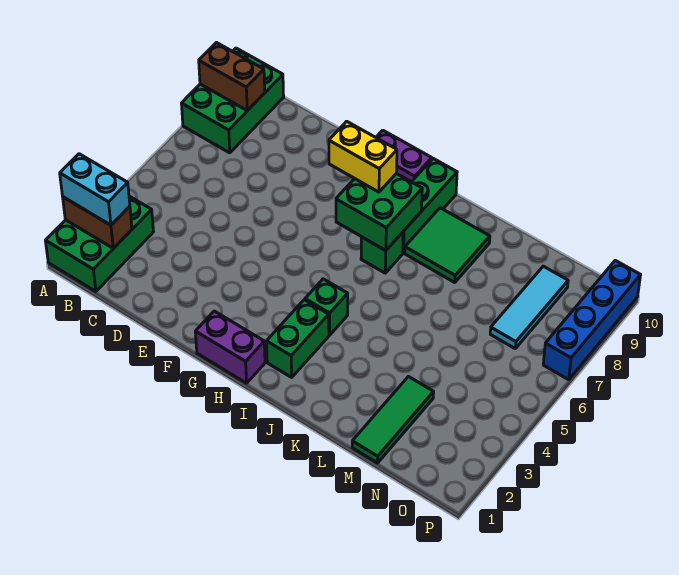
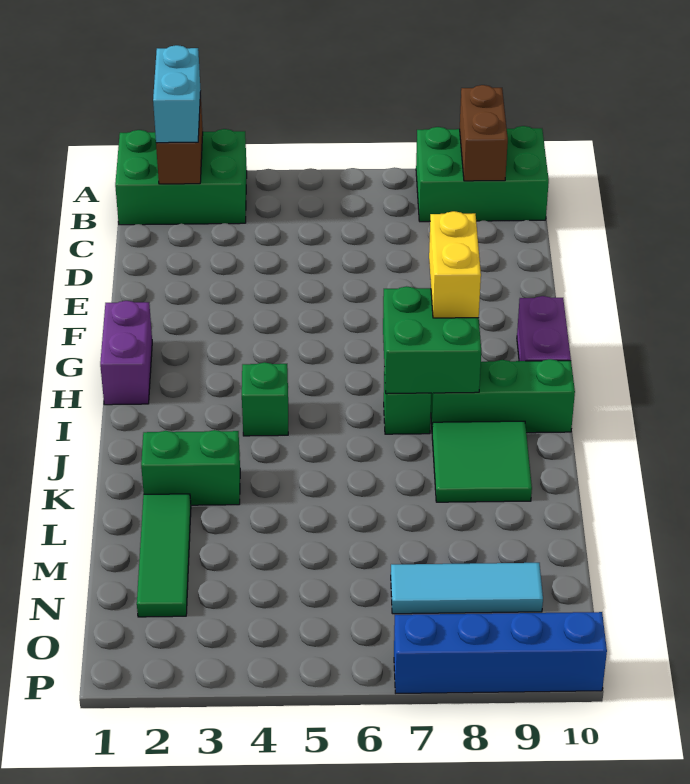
green 1x2 brick [267,300,329,377] -> green 1x2 brick moved to [141,430,240,505]
green 1x3 tile [352,377,434,463] -> green 1x3 tile turned to [137,494,191,617]

